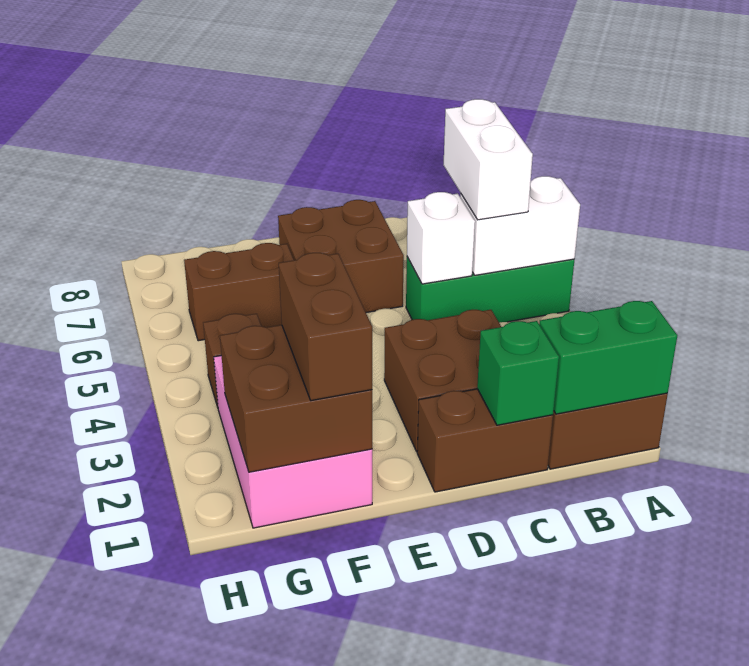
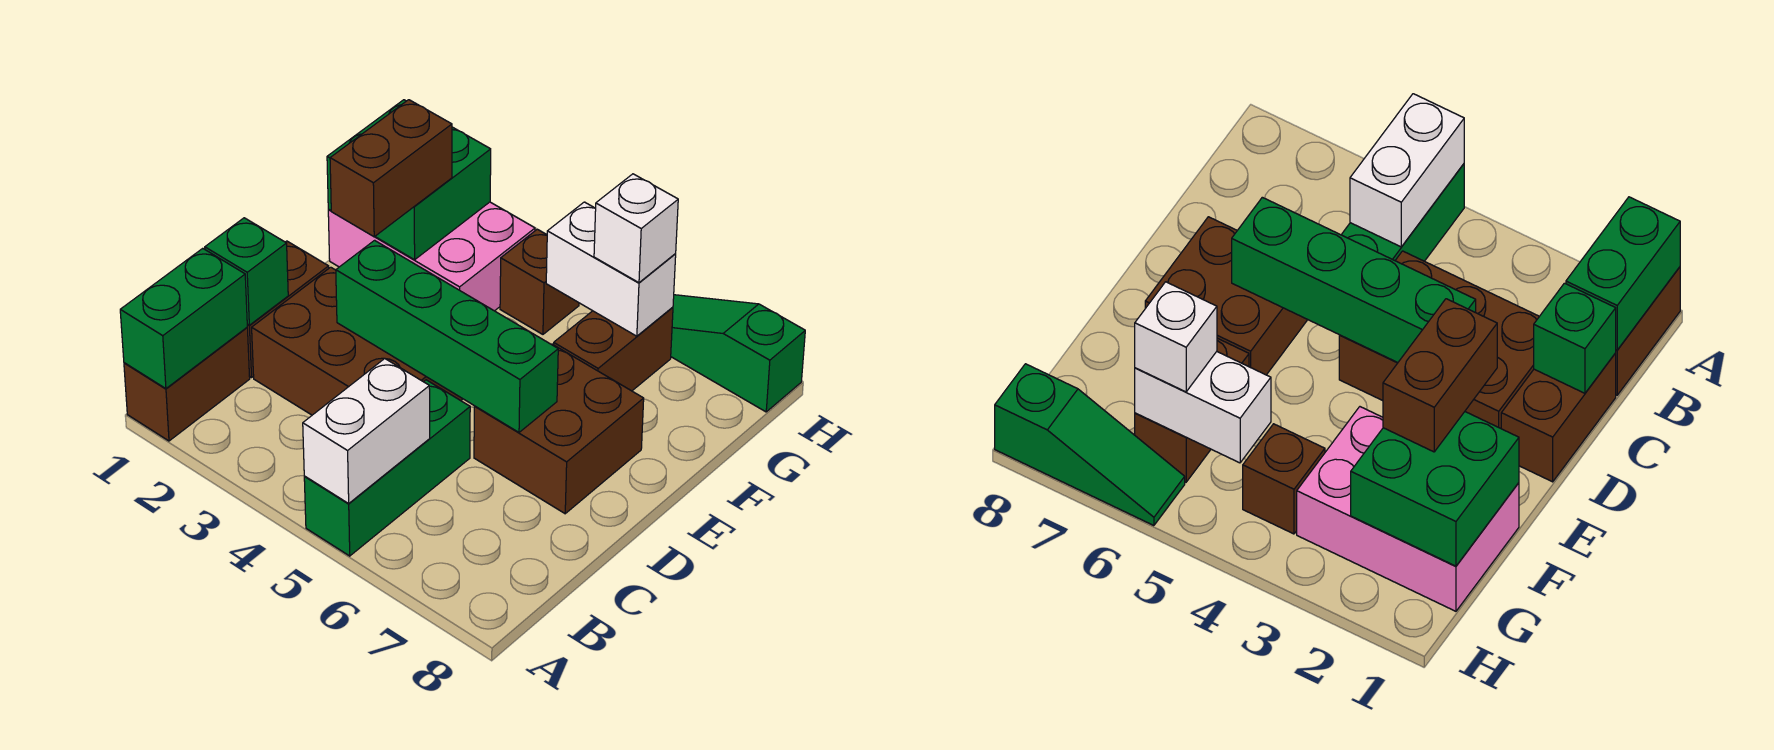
white 1x2 brick [444,99,533,220] -> white 1x2 brick moved to [546,202,676,336]
brown 2x2 brick [384,310,501,451] -> brown 2x3 brick [252,267,462,415]
white 1x1 brick [407,192,475,284] -> white 1x1 brick moved to [594,174,678,283]
none -> green 1x4 brick [336,240,558,432]
brown 2x2 brick [220,325,372,472] -> green 2x2 brick [327,100,491,260]
brown 1x2 brick [279,253,372,401] -> brown 1x2 brick turned to [330,100,452,237]
none -> green 1x3 slope [671,295,805,412]

